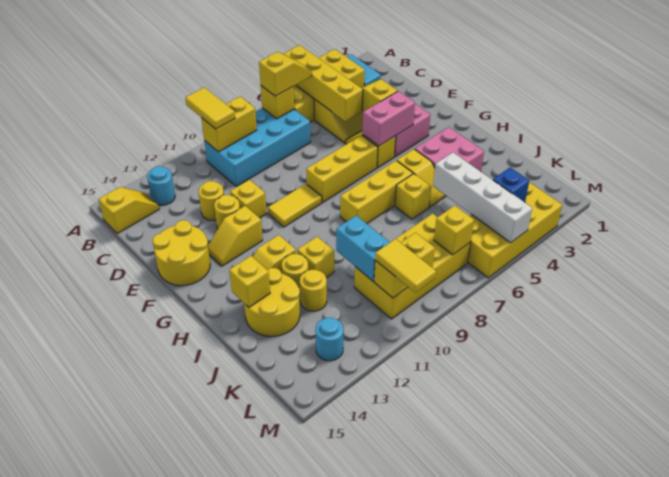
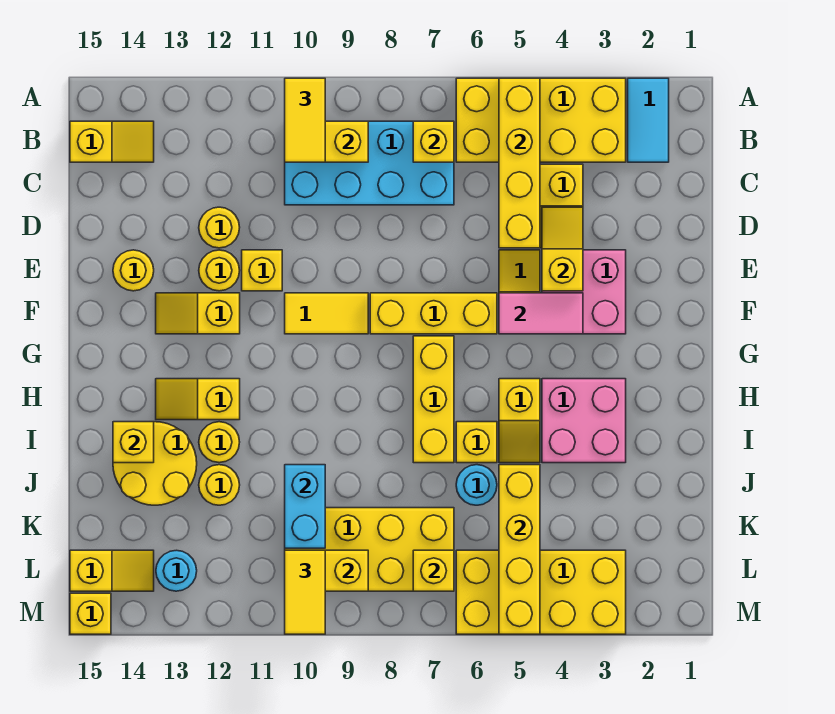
yellow 1x2 slope [259,52,312,96] -> yellow 1x2 slope moved to [70,550,154,591]
cyan 1x1 round brick [147,166,175,205] -> cyan 1x1 round brick moved to [456,465,497,505]
yellow 2x2 round brick [152,220,210,286] -> yellow 1x1 round brick [113,250,154,291]
pink 1x2 brick [363,91,415,146] -> pink 1x2 tile [499,293,583,334]
yellow 1x3 brick [340,161,413,224] -> yellow 1x3 brick turned to [413,336,454,463]
yellow 1x1 brick [298,237,334,277] -> yellow 1x1 brick moved to [70,593,111,634]
white 1x4 brick [433,153,532,243] -> yellow 1x4 brick [499,465,540,634]
blue 1x1 brick [493,167,529,202] -> none

